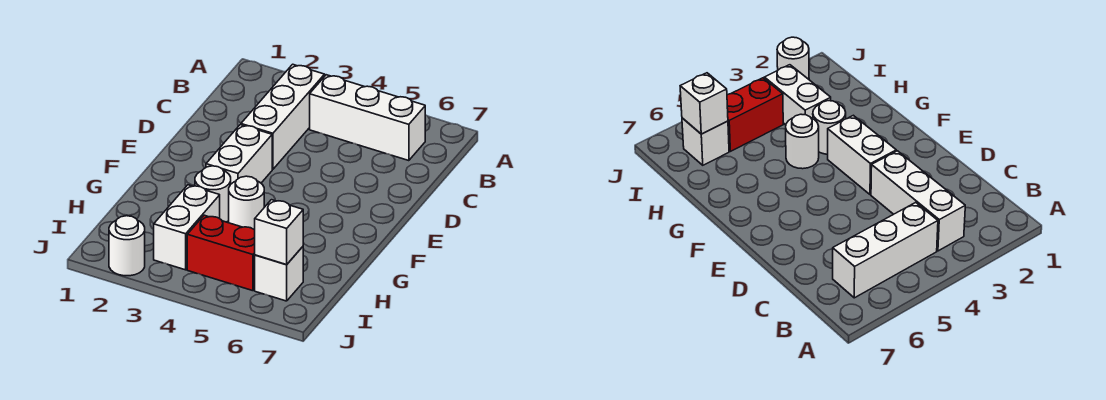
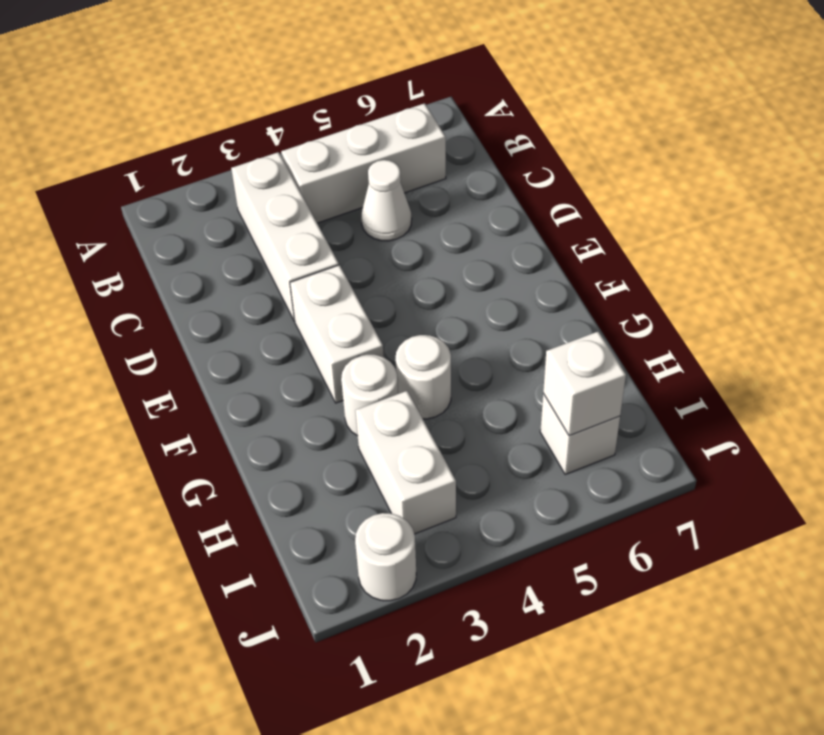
none -> white 1x1 cone [361,160,412,241]
red 1x2 brick [187,215,255,291] -> none

